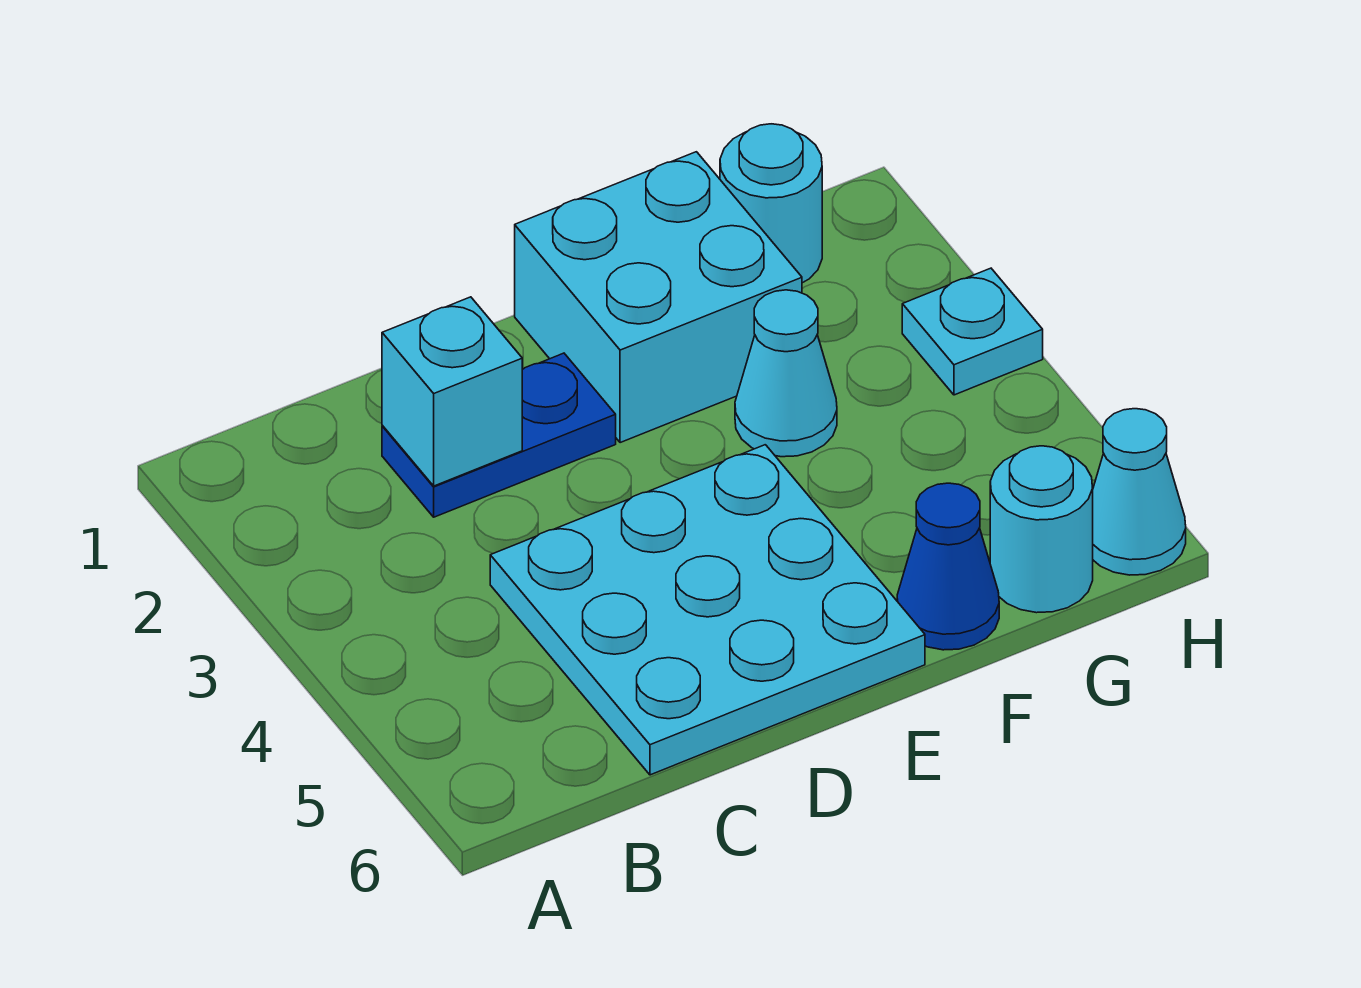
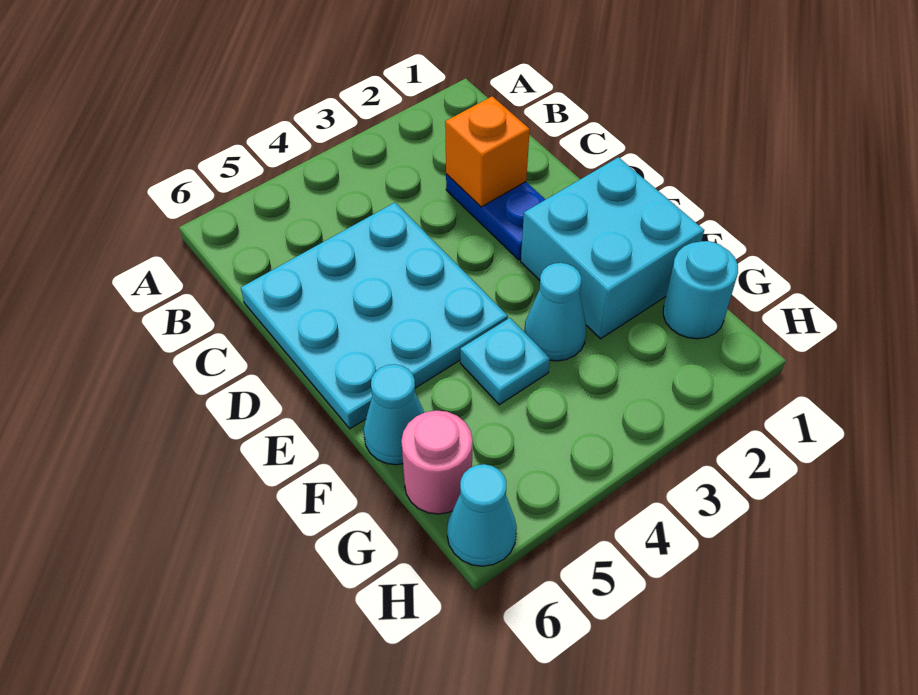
cyan 1x1 brick [382,297,522,486] -> orange 1x1 brick [445,96,530,207]
blue 1x1 cone [897,483,999,650] -> cyan 1x1 cone [364,364,424,465]
cyan 1x1 round brick [990,446,1093,613] -> pink 1x1 round brick [401,410,473,514]
cyan 1x1 plate [902,268,1043,395] -> cyan 1x1 plate moved to [460,318,550,405]

